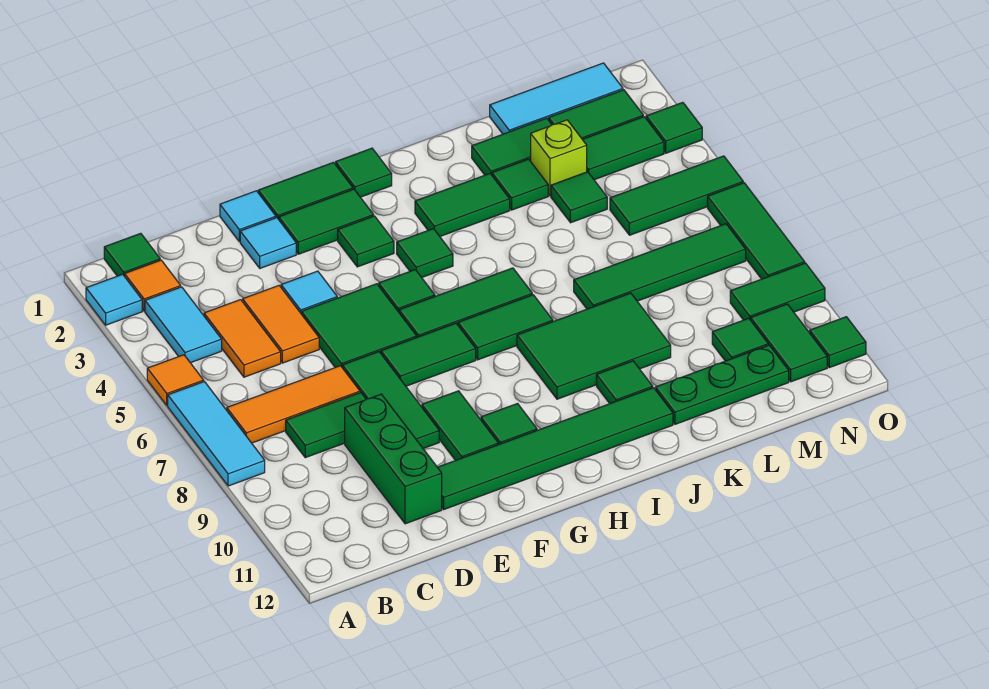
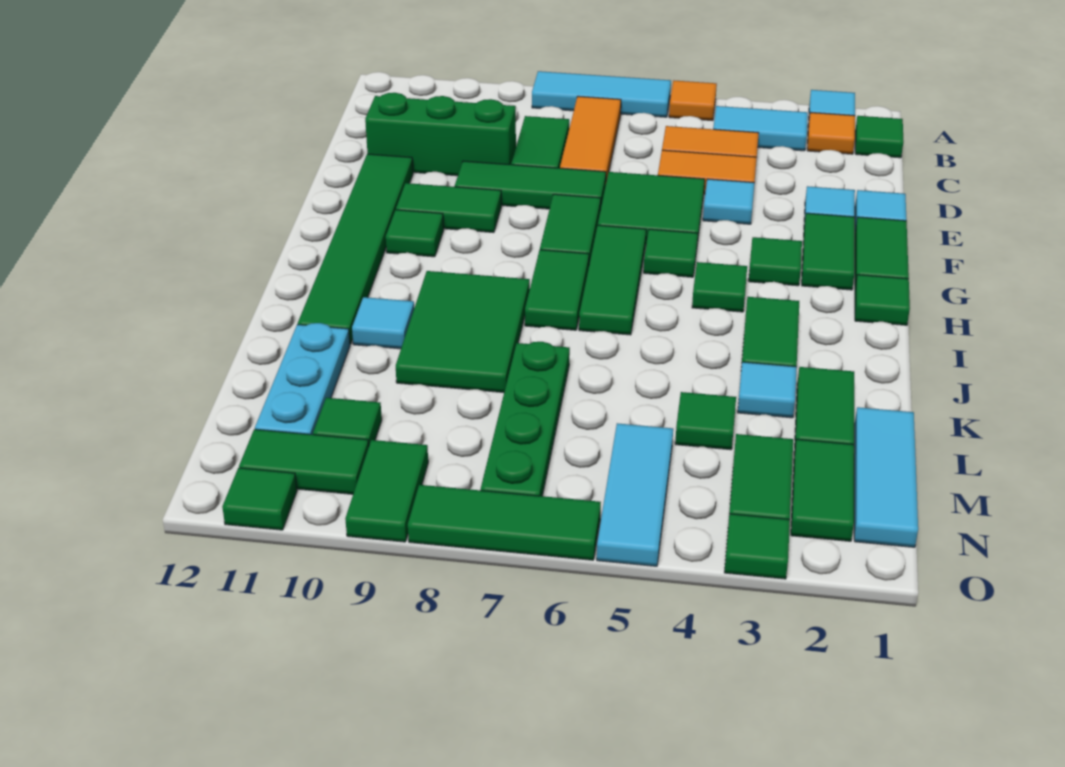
green 1x1 tile [597,361,653,403] -> cyan 1x1 tile [352,297,414,349]
green 1x1 tile [492,159,548,210] -> cyan 1x1 tile [738,362,797,418]
green 1x4 tile [574,224,746,309] -> green 1x4 plate [481,342,570,496]
green 1x3 plate [656,345,789,424] -> cyan 1x3 plate [255,323,350,435]
lime 1x1 brick [531,120,587,196] -> none
green 1x3 tile [610,156,743,235] -> cyan 1x3 tile [597,423,673,566]

